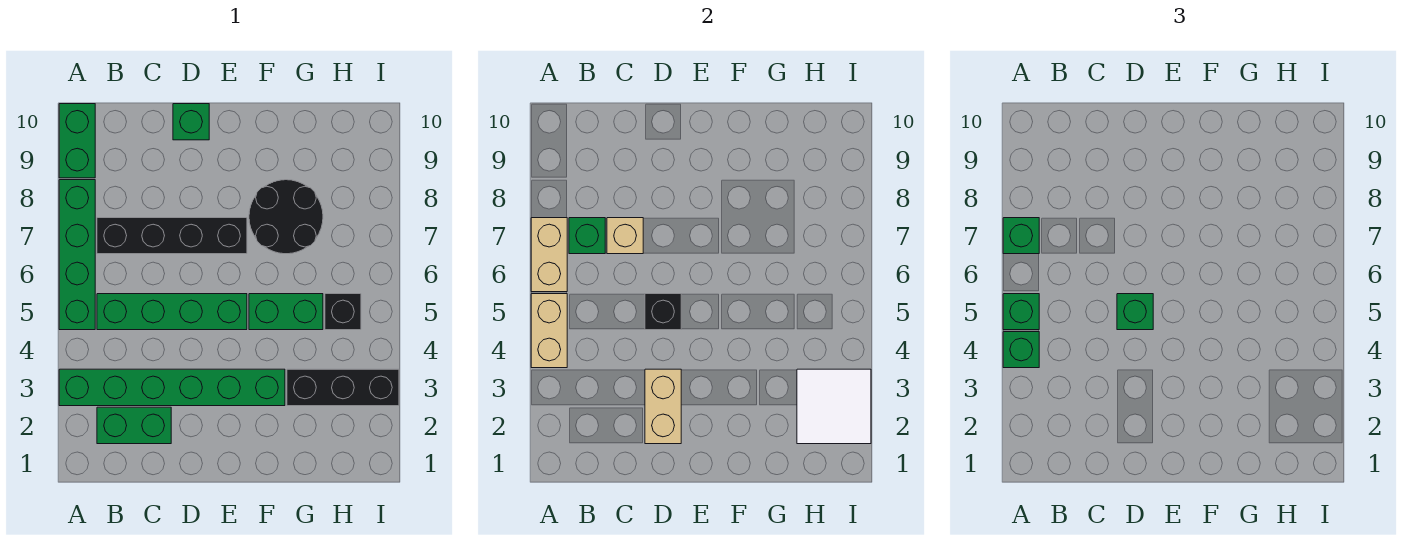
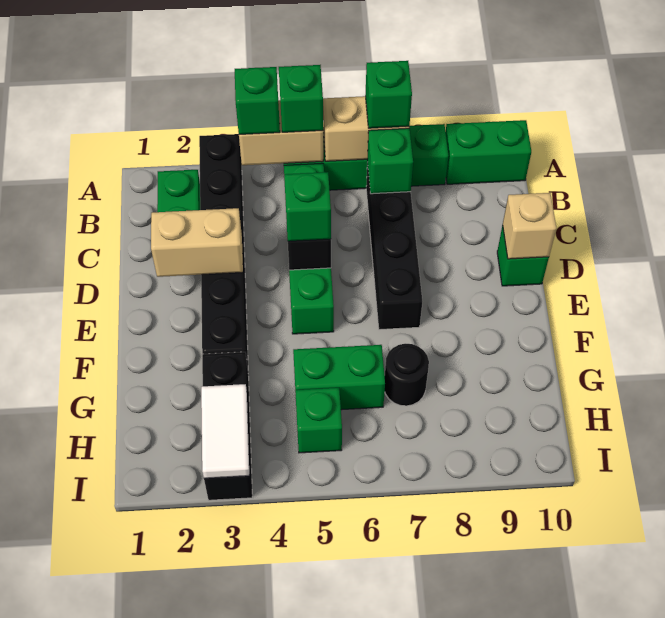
green 1x6 brick [59,369,285,406] -> black 1x6 brick [199,134,248,368]
tan 1x1 brick [607,218,643,254] -> tan 1x1 brick moved to [503,193,556,259]
green 1x2 brick [249,294,323,330] -> green 1x2 brick turned to [293,345,385,410]
black 2x2 round brick [249,180,323,254] -> black 1x1 round brick [385,344,429,406]
white 2x2 tile [797,369,871,444] -> white 1x2 tile [201,384,249,478]
black 1x1 brick [325,294,361,330] -> green 1x1 brick [295,388,342,453]

